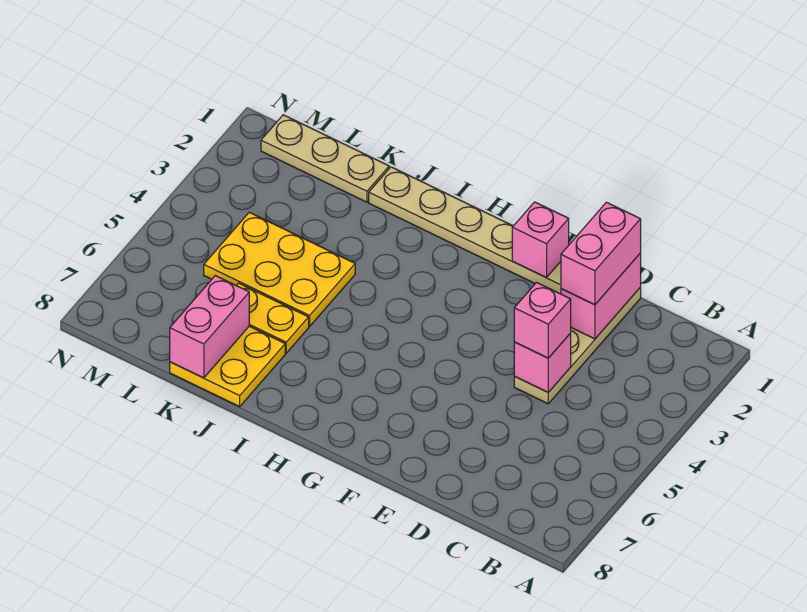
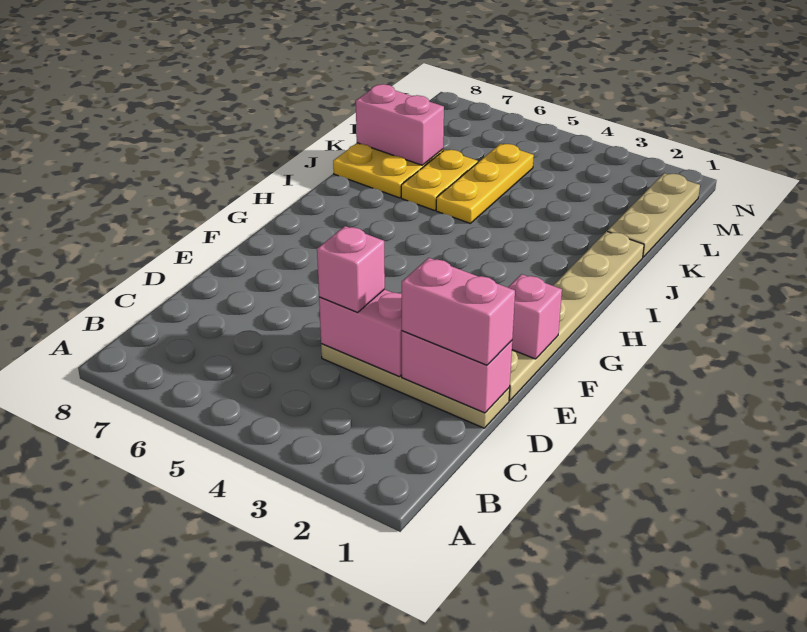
pink 1x1 brick [514,333,571,392] -> pink 1x2 brick [319,289,402,377]
yellow 2x3 plate [204,212,355,326] -> yellow 1x3 plate [436,144,534,224]

